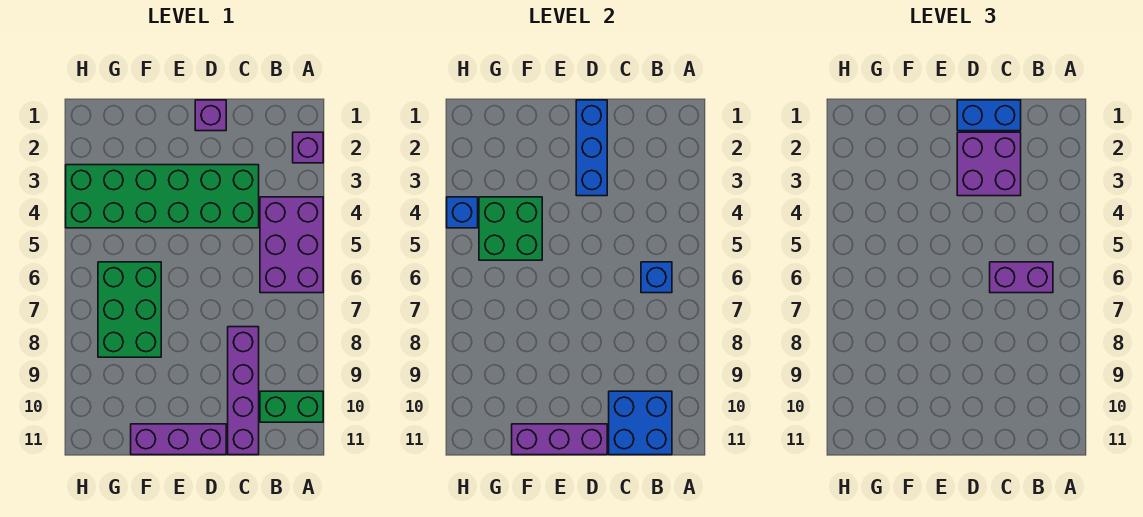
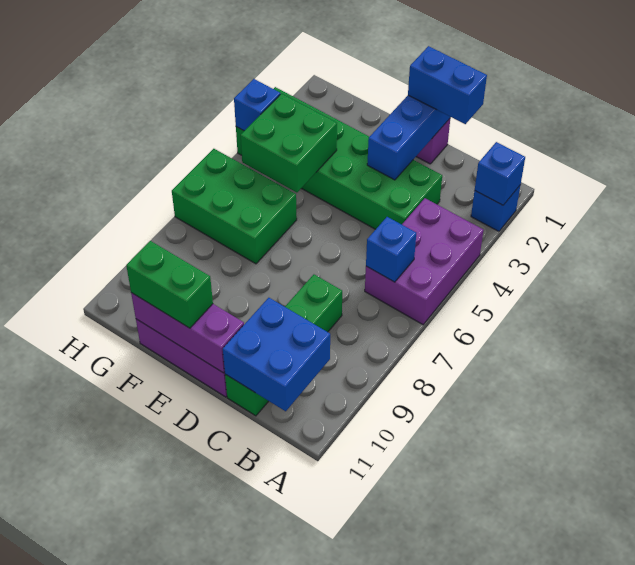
purple 1x1 brick [293,132,323,163] -> blue 1x1 brick [471,186,520,231]
none -> blue 1x1 brick [475,142,525,205]
green 1x2 brick [260,391,323,422] -> green 1x2 brick moved to [126,241,213,328]
purple 1x2 brick [990,262,1053,293] -> none
purple 2x2 brick [957,132,1021,196] -> none
purple 1x4 brick [228,327,259,455] -> green 1x4 brick [225,275,342,416]
green 2x3 brick [98,262,161,357] -> green 2x3 brick turned to [172,149,297,264]

